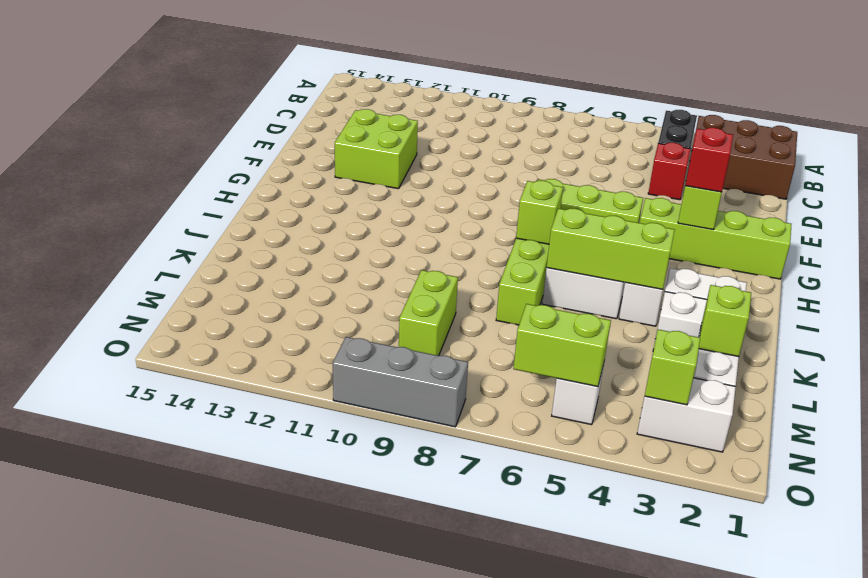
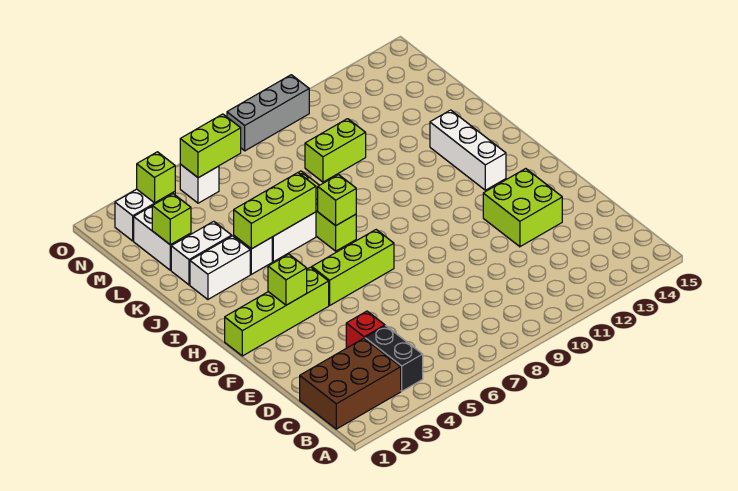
red 1x1 brick [685,128,733,192] -> none
none -> white 1x3 brick [430,110,506,190]
lime 1x2 brick [399,270,458,356] -> lime 1x2 brick turned to [305,119,366,182]

